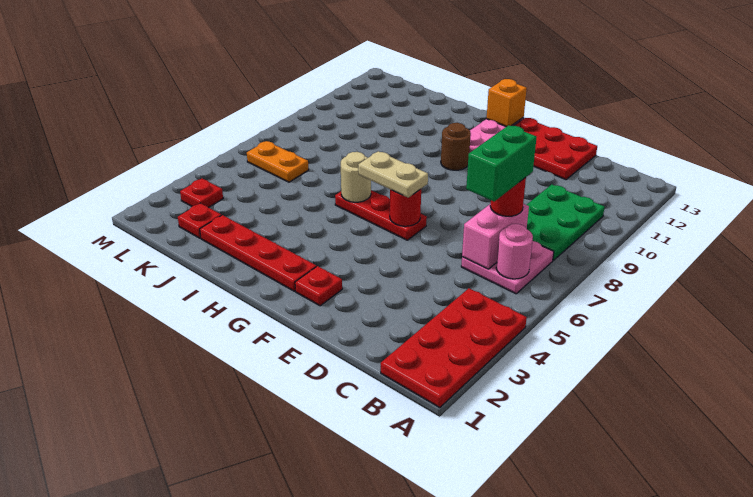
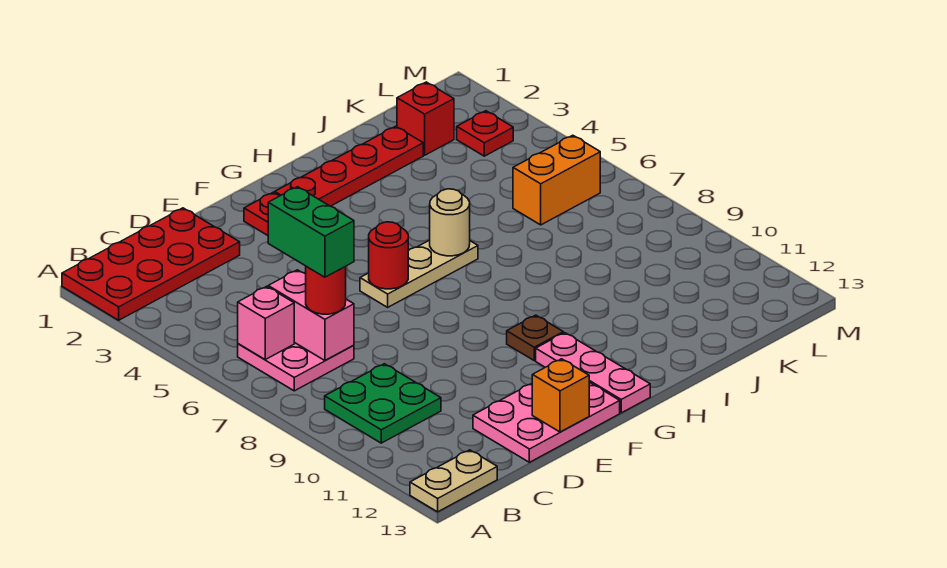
red 2x4 plate [381,288,527,408] -> red 2x4 plate turned to [62,208,240,320]
pink 1x1 round brick [496,224,533,279] -> pink 1x1 brick [238,286,294,359]
green 2x3 plate [527,184,605,260] -> green 2x2 plate [325,364,441,443]
red 2x3 plate [514,118,597,180] -> pink 2x3 plate [473,382,620,462]
red 1x3 plate [335,190,427,240] -> tan 1x3 plate [360,240,478,307]
tan 1x2 plate [358,151,428,197] -> tan 1x2 plate moved to [410,450,497,512]
brown 1x1 round brick [441,123,471,170] -> brown 1x1 plate [507,315,563,361]
orange 1x1 brick [487,79,527,127] -> orange 1x1 brick moved to [532,359,589,432]
red 1x1 plate [178,203,221,238] -> red 1x1 brick [397,82,454,155]
orange 1x2 plate [247,141,309,182] -> orange 1x2 brick [513,135,600,225]

